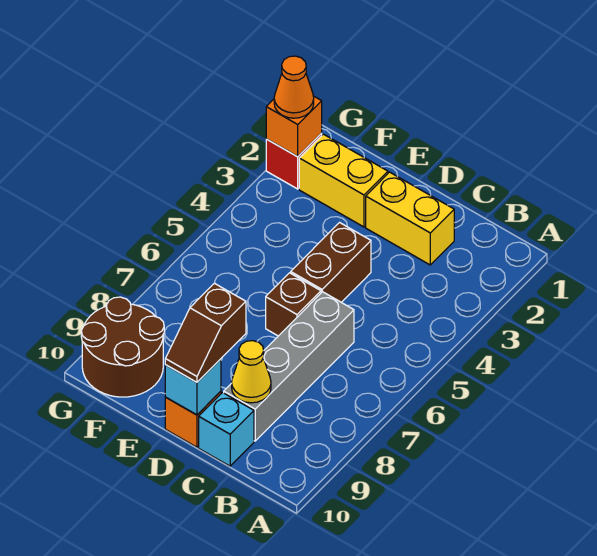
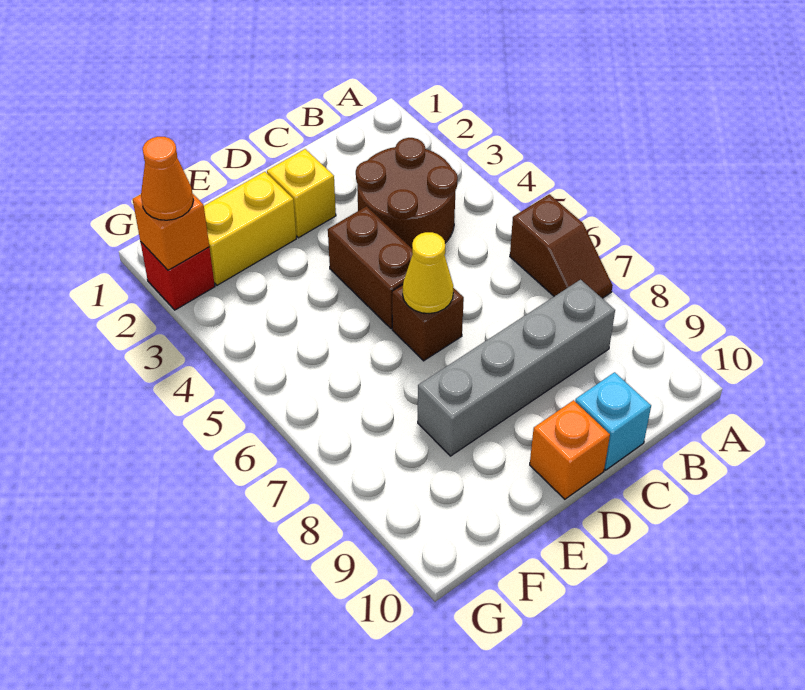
yellow 1x2 brick [366,172,454,265] -> yellow 1x1 brick [267,149,336,238]
grey 1x4 brick [224,292,354,441] -> grey 1x4 brick turned to [418,280,615,456]
yellow 1x1 cone [232,341,271,403] -> yellow 1x1 cone moved to [403,232,453,314]
brown 1x2 slope [165,283,246,382] -> brown 1x2 slope moved to [510,194,613,298]
cyan 1x1 brick [165,359,221,415] -> none
brown 2x2 round brick [81,297,164,397] -> brown 2x2 round brick moved to [356,138,458,248]

